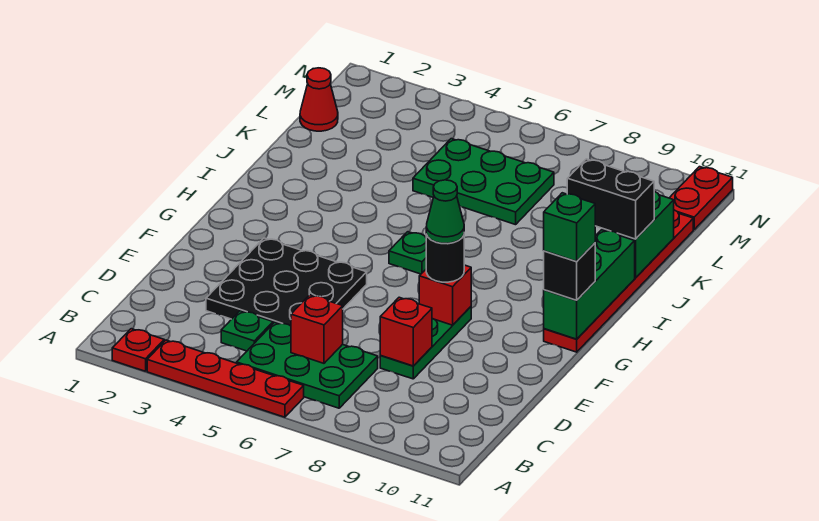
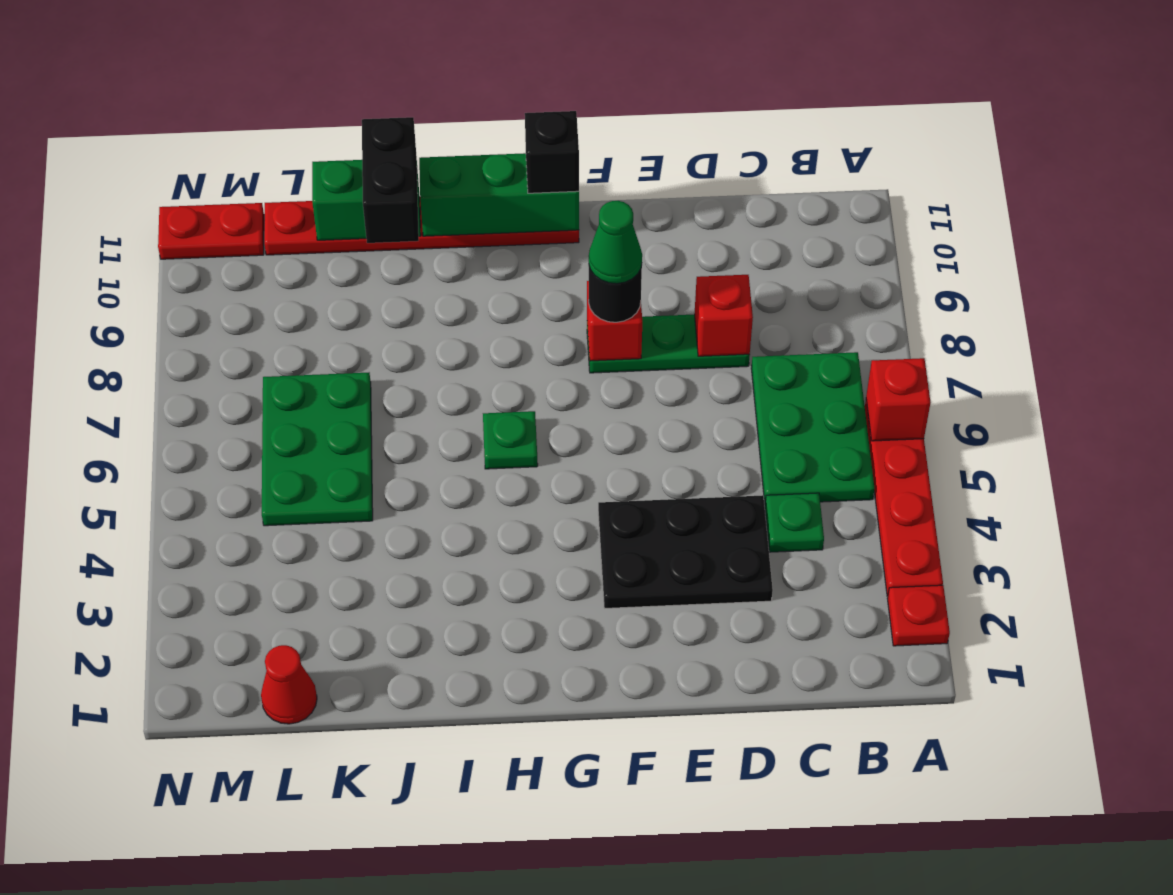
red 1x1 brick [291,295,343,363] -> red 1x1 brick moved to [866,358,930,441]
black 3x3 plate [206,238,367,326] -> black 2x3 plate [598,495,773,608]
green 1x1 brick [544,193,595,261] -> none

